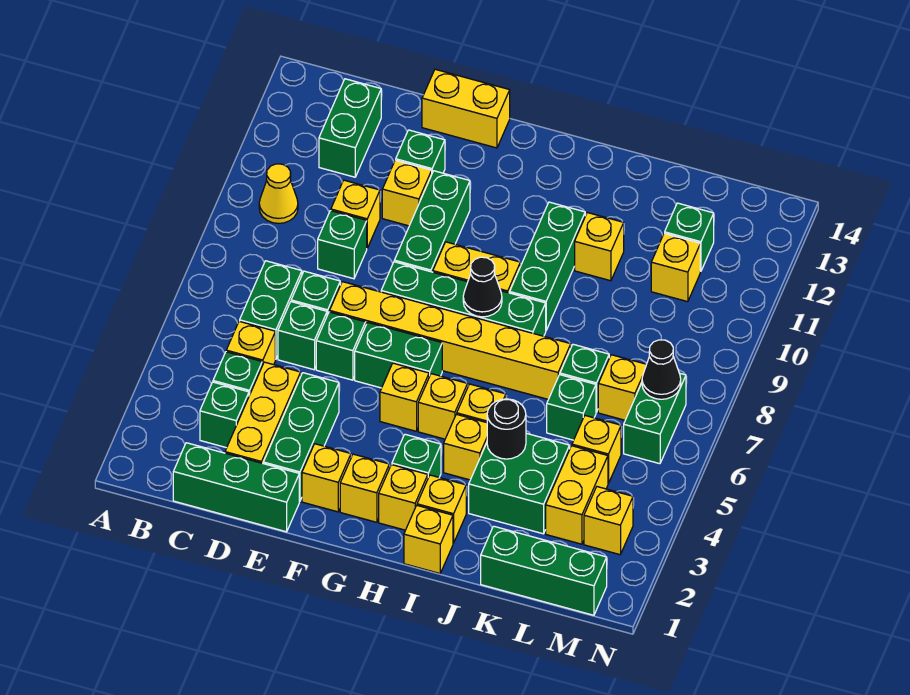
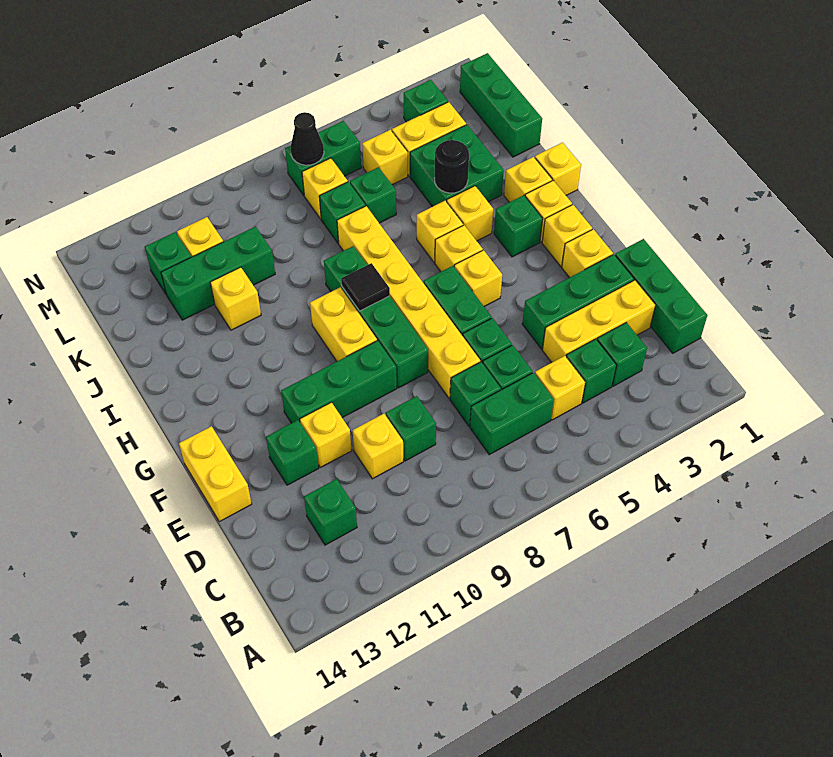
yellow 1x1 cone [259,164,298,223] -> none
green 1x2 brick [319,79,381,177] -> green 1x1 brick [304,479,357,545]
black 1x1 cone [463,257,502,317] -> black 1x1 tile [341,263,390,311]
green 1x3 brick [510,202,585,330] -> green 1x3 brick moved to [161,226,275,320]
yellow 1x1 brick [584,487,633,555] -> green 1x1 brick [404,80,448,122]

